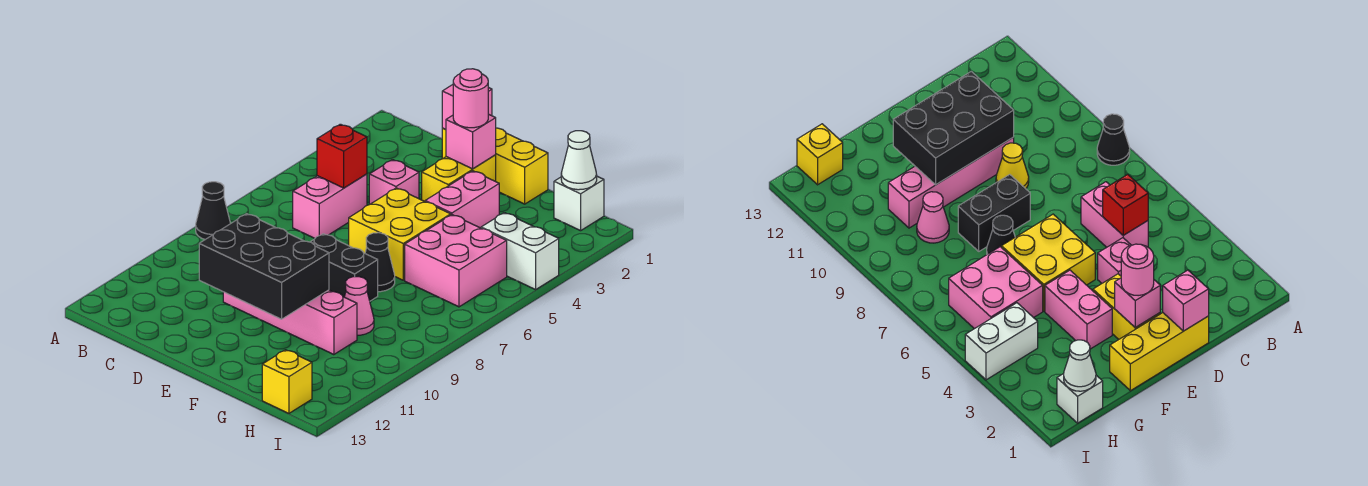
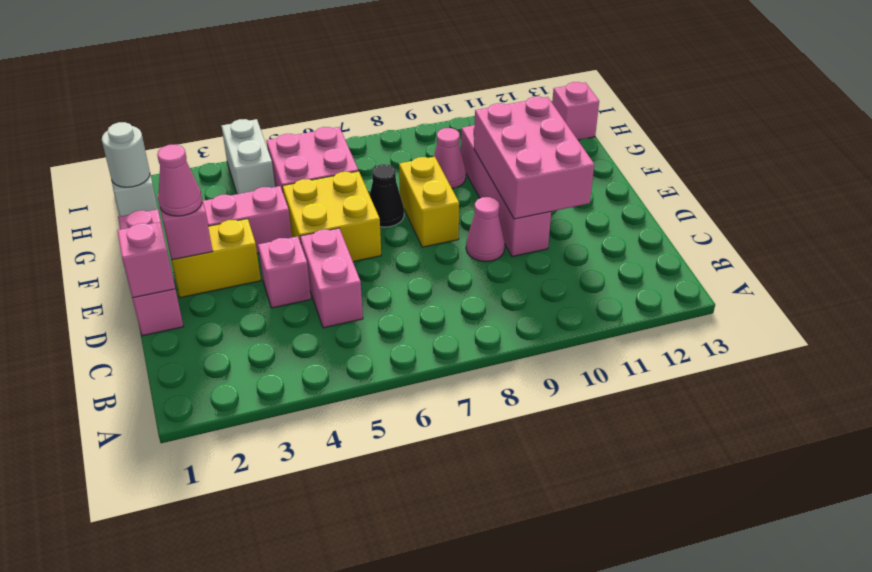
black 1x1 cone [196,182,230,239] -> none
pink 1x2 brick [293,174,367,238] -> pink 1x2 brick turned to [300,228,363,328]
red 1x1 brick [317,124,367,188] -> none
yellow 1x3 brick [442,128,548,204] -> pink 1x3 brick [118,209,184,336]
yellow 1x1 cone [996,143,1029,189] -> pink 1x1 cone [466,197,505,262]
black 2x3 brick [199,214,329,319] -> pink 2x3 brick [474,97,594,219]
pink 1x1 round brick [453,69,488,128] -> pink 1x1 cone [157,145,202,216]
black 1x2 brick [311,234,378,301] -> yellow 1x2 brick [399,157,459,247]
white 1x1 cone [561,131,597,190] -> white 1x1 round brick [102,122,150,187]
yellow 1x1 brick [262,350,312,413] -> pink 1x1 brick [552,82,599,140]

